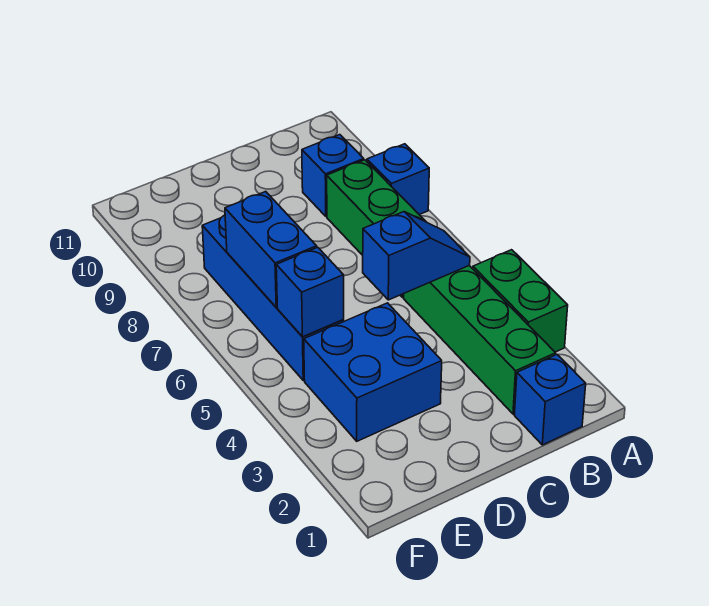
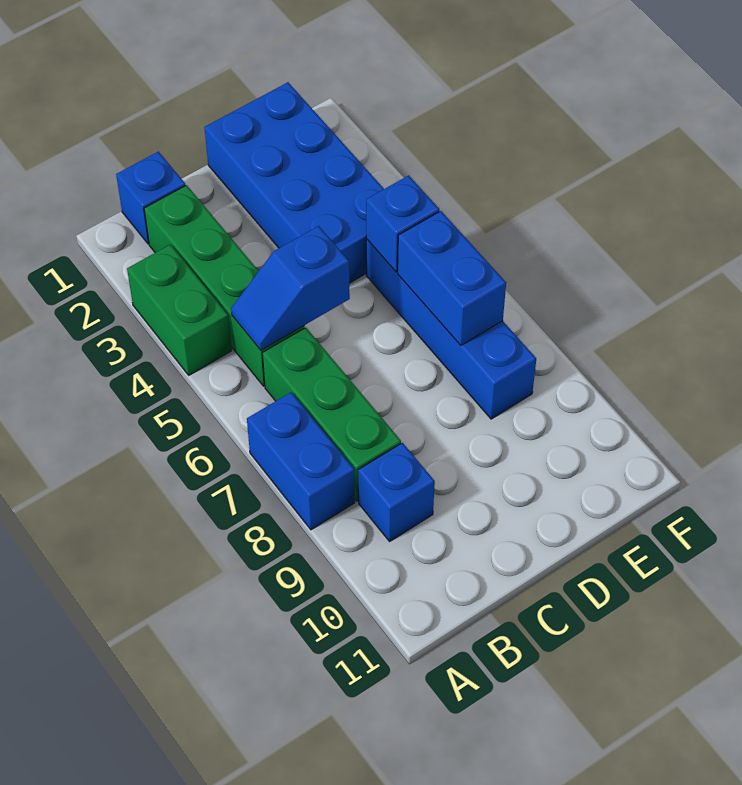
blue 1x1 brick [367,144,429,215] -> blue 1x2 brick [247,392,355,530]
blue 2x2 brick [304,303,442,441] -> blue 2x4 brick [204,82,384,283]

